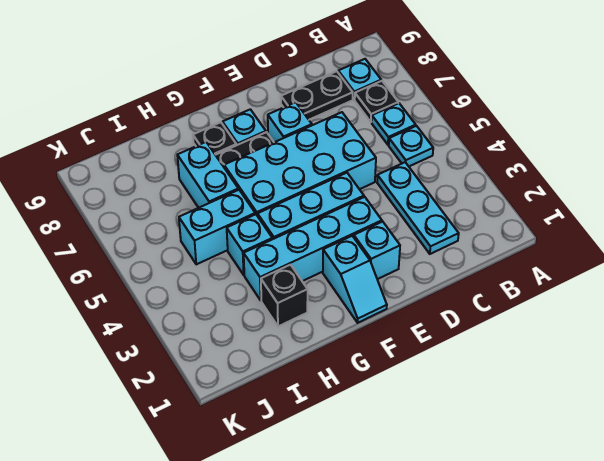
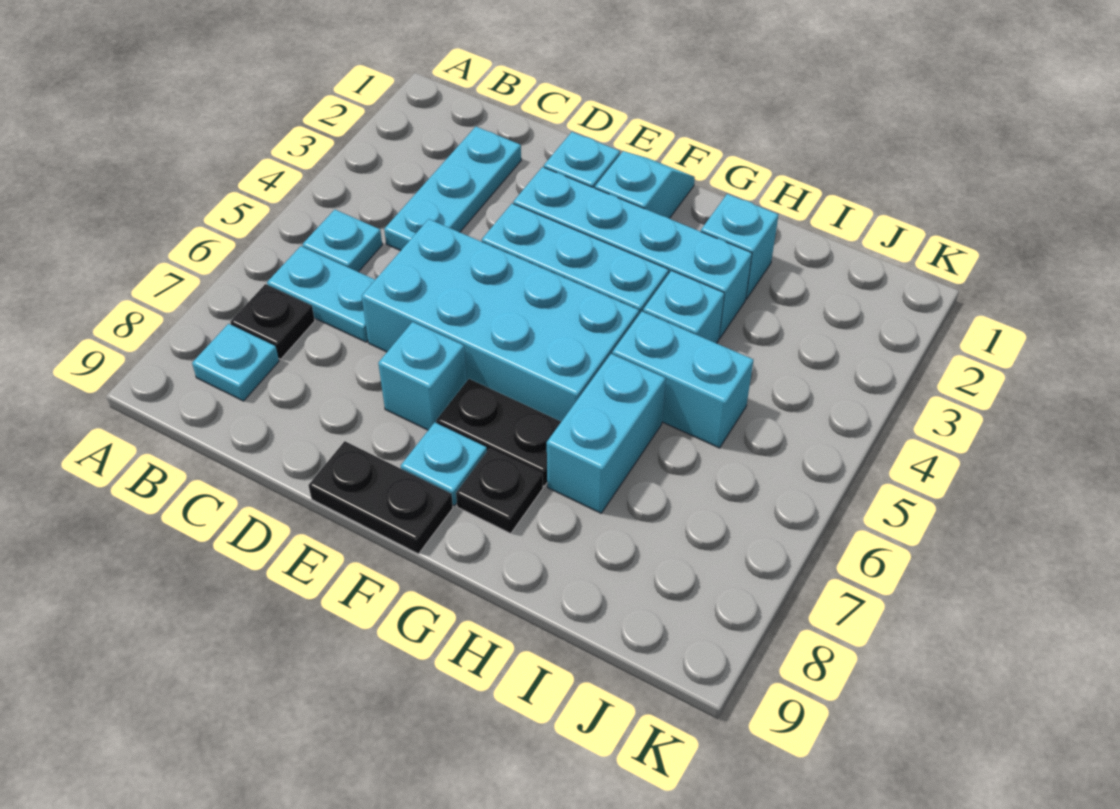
cyan 1x1 plate [372,103,416,145] -> cyan 1x2 plate [267,246,375,342]
black 1x2 plate [281,71,353,120] -> black 1x2 plate moved to [308,441,453,554]
black 1x1 brick [261,265,308,326] -> cyan 1x1 brick [701,194,778,299]

